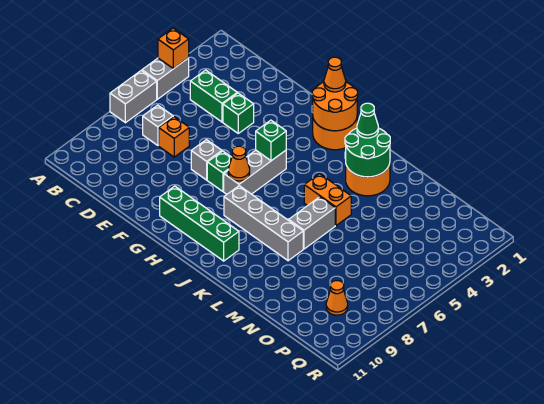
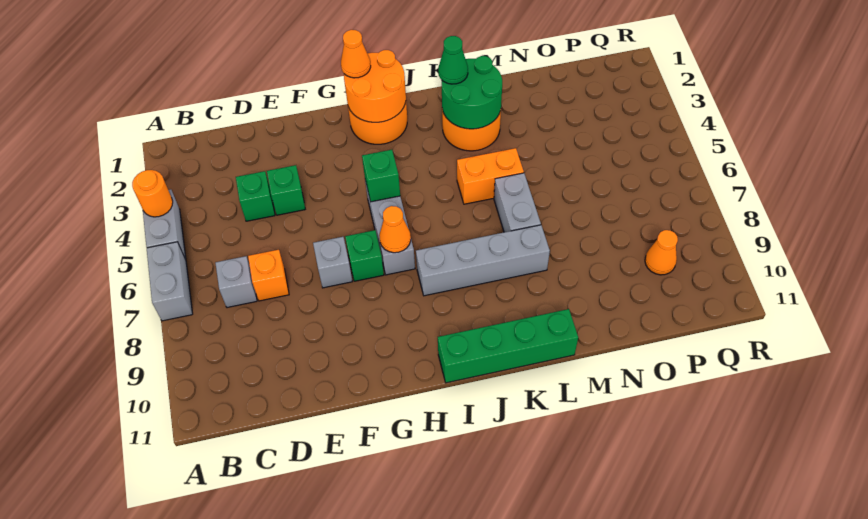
orange 1x1 brick [158,28,189,69] -> orange 1x1 round brick [132,170,173,217]
green 1x2 brick [190,70,237,122] -> green 1x1 brick [236,171,275,221]
green 1x4 brick [160,186,239,261] -> green 1x4 brick moved to [438,309,578,383]

